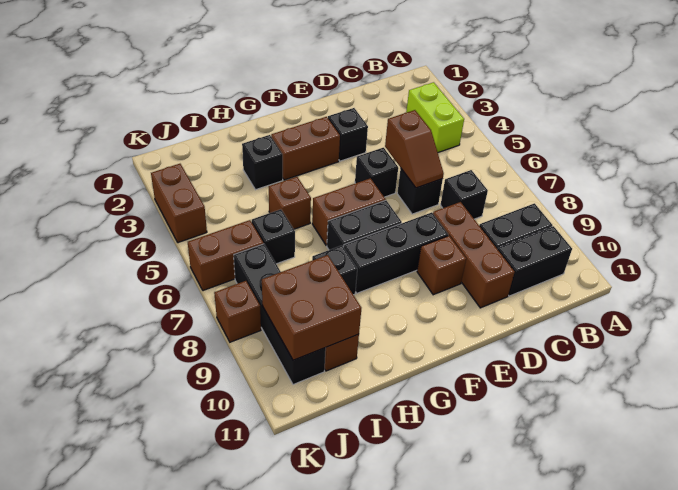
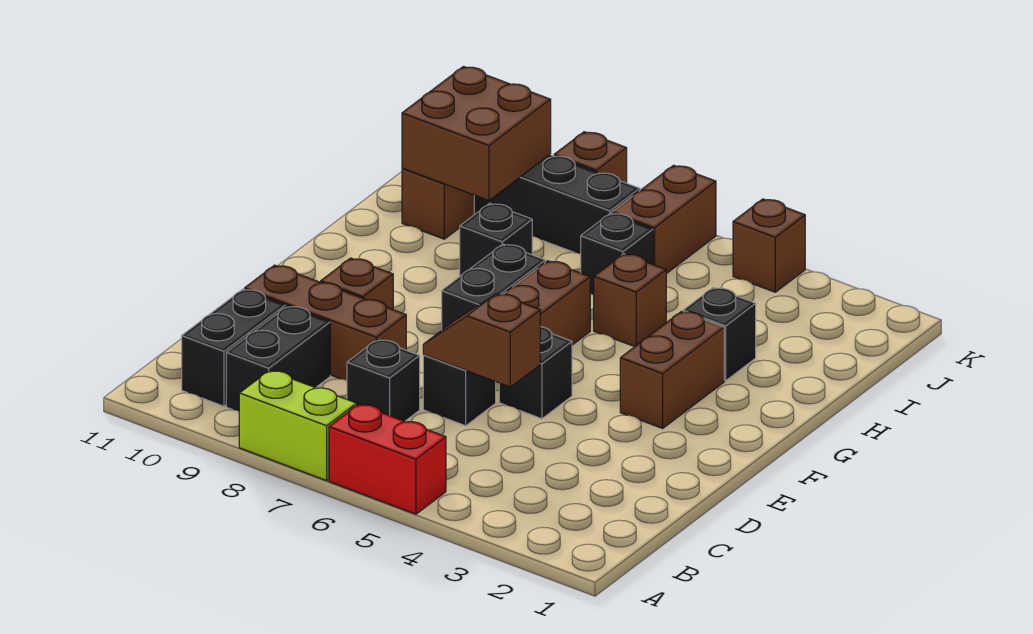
none -> red 1x2 brick [329,404,446,514]
lime 1x2 brick [406,82,464,152] -> lime 1x2 brick moved to [239,370,357,481]
black 1x1 brick [328,108,368,161] -> none
black 1x3 brick [343,212,448,293] -> none
brown 1x2 brick [151,164,207,243] -> brown 1x1 brick [733,199,805,292]

